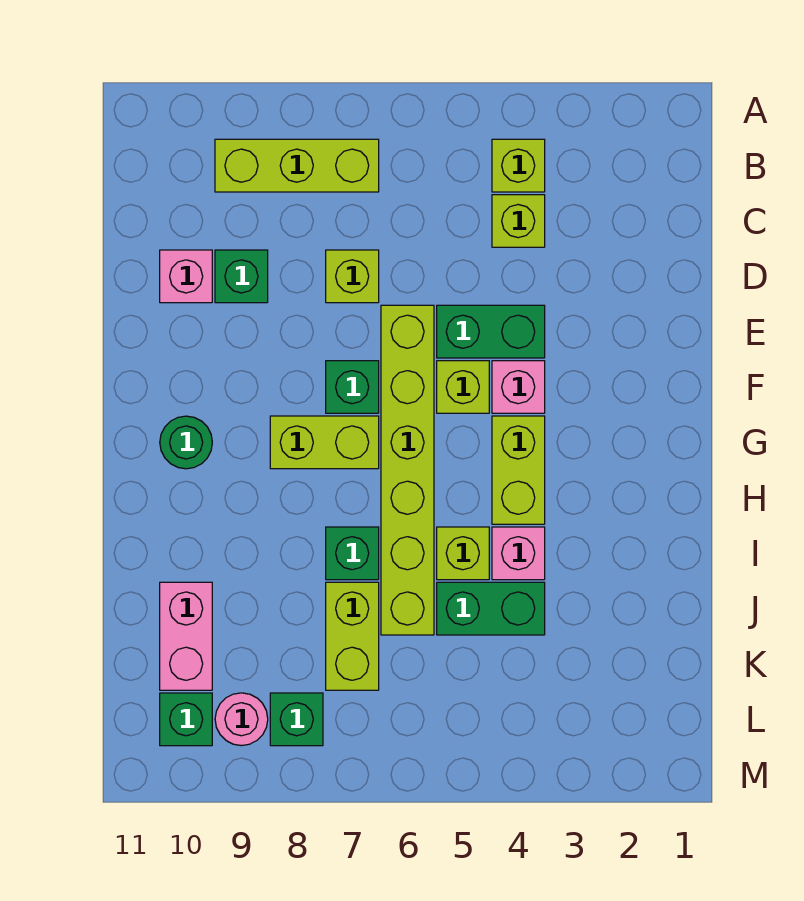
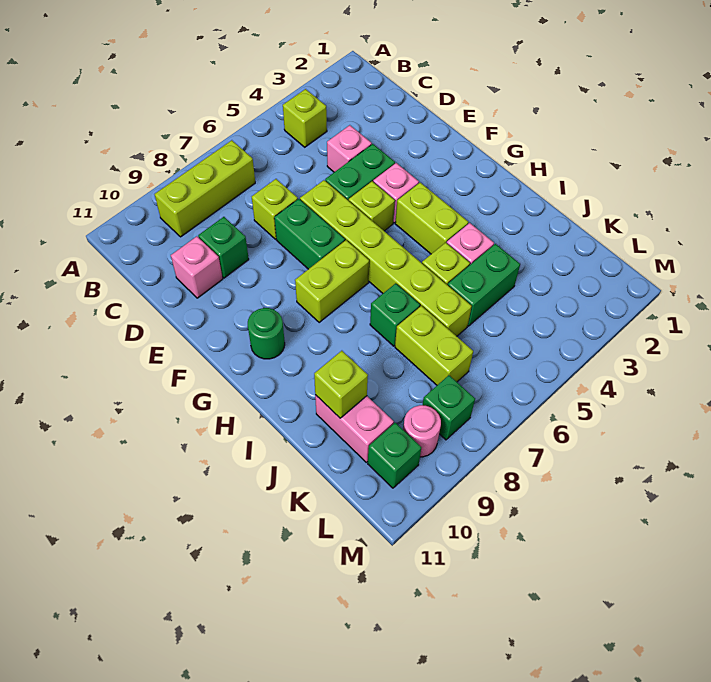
lime 1x1 brick [492,195,545,247] -> lime 1x1 brick moved to [314,351,368,418]
none -> pink 1x1 brick [327,125,372,172]
green 1x1 brick [326,361,379,413] -> green 1x2 brick [274,199,345,269]

